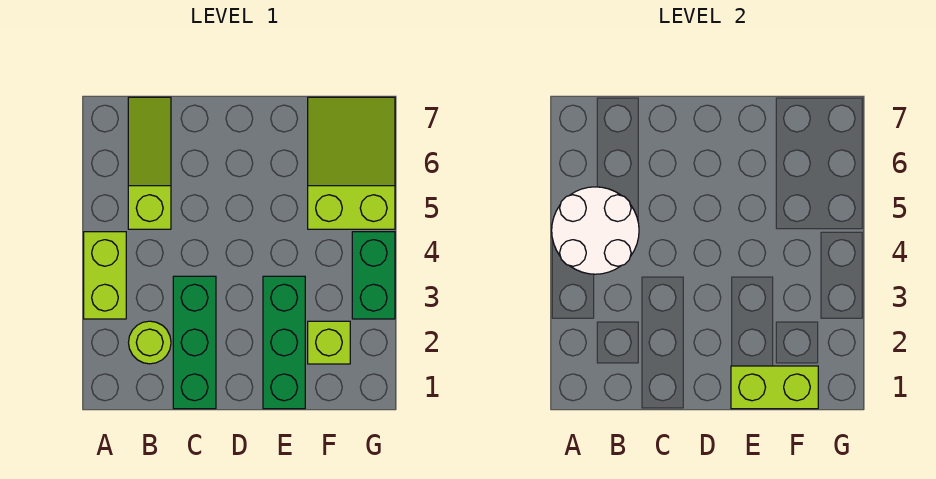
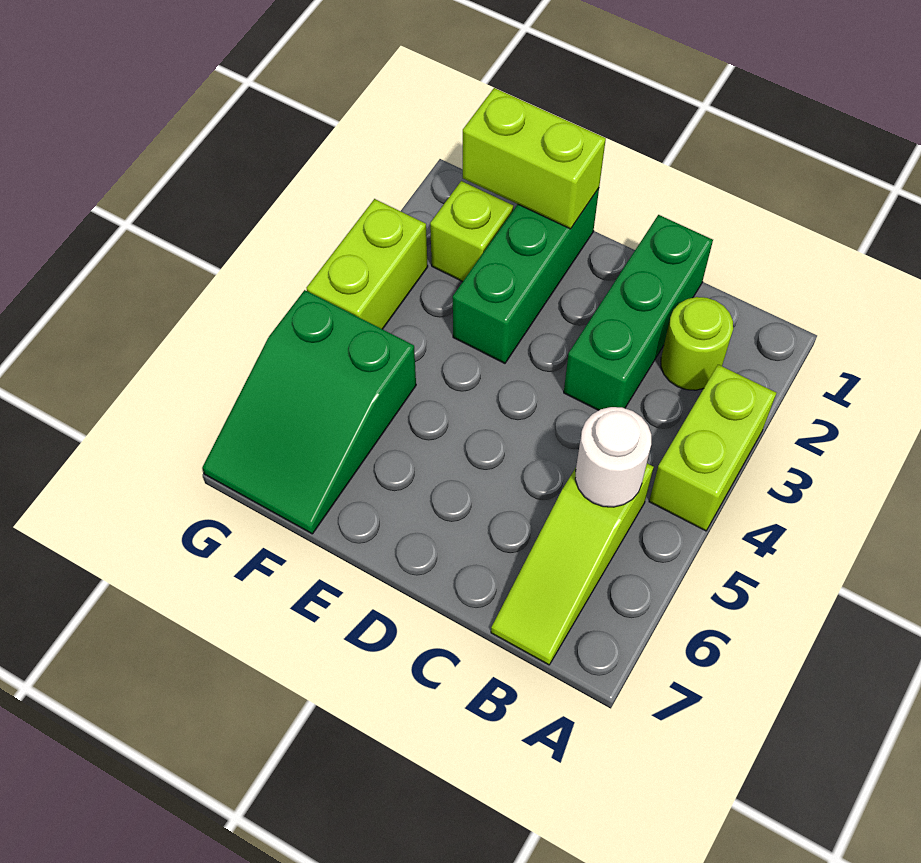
white 2x2 round brick [552,187,639,274] -> white 1x1 round brick [575,407,651,507]
lime 2x3 slope [308,97,395,229] -> green 2x3 slope [202,290,416,534]
green 1x2 brick [352,232,395,319] -> lime 1x2 brick [306,199,428,329]

